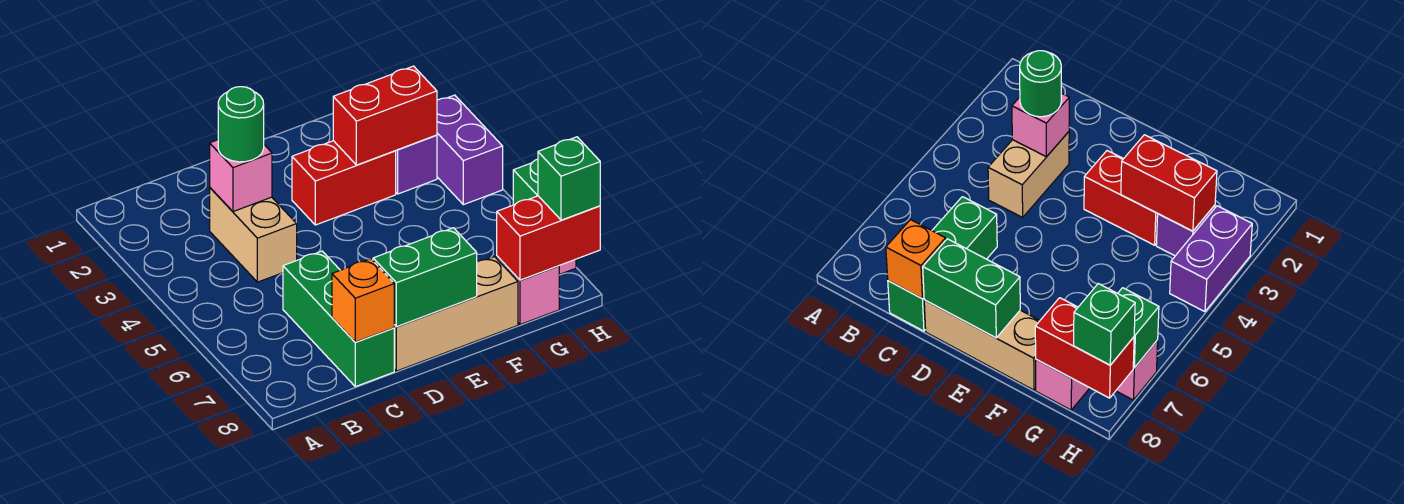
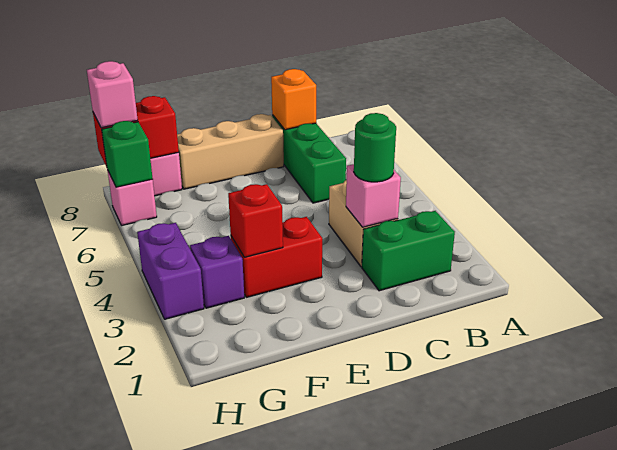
green 1x2 brick [373,228,477,327] -> green 1x2 brick moved to [362,211,455,291]
red 1x2 brick [333,66,437,165] -> red 1x1 brick [228,184,283,257]
green 1x1 brick [538,137,600,220] -> pink 1x1 brick [87,61,138,128]

